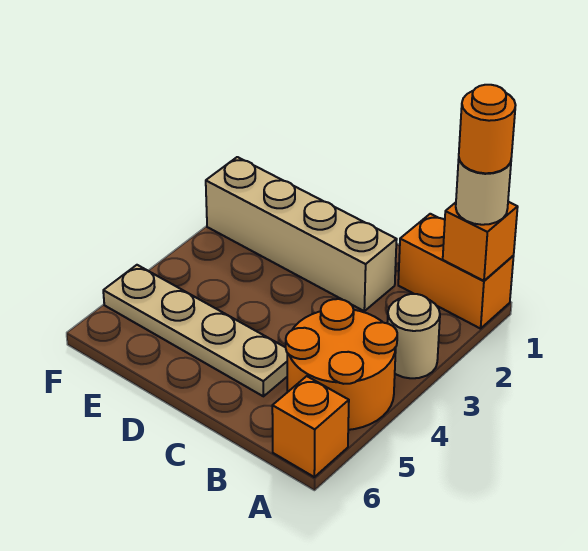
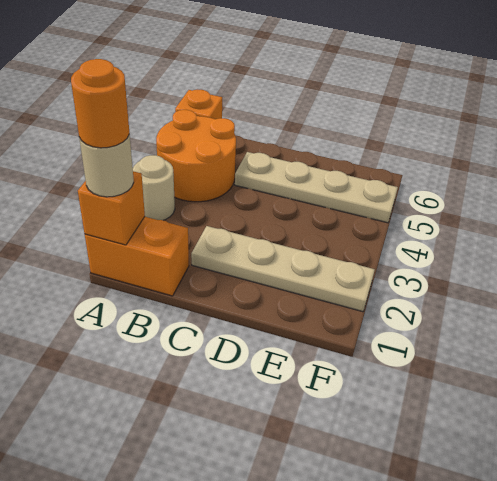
tan 1x4 brick [206,157,397,311] -> tan 1x4 plate [191,226,375,312]

